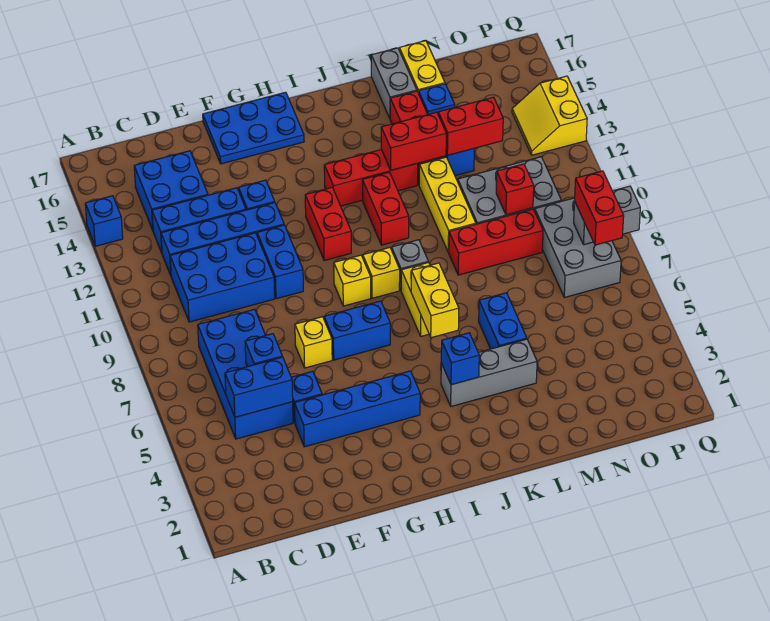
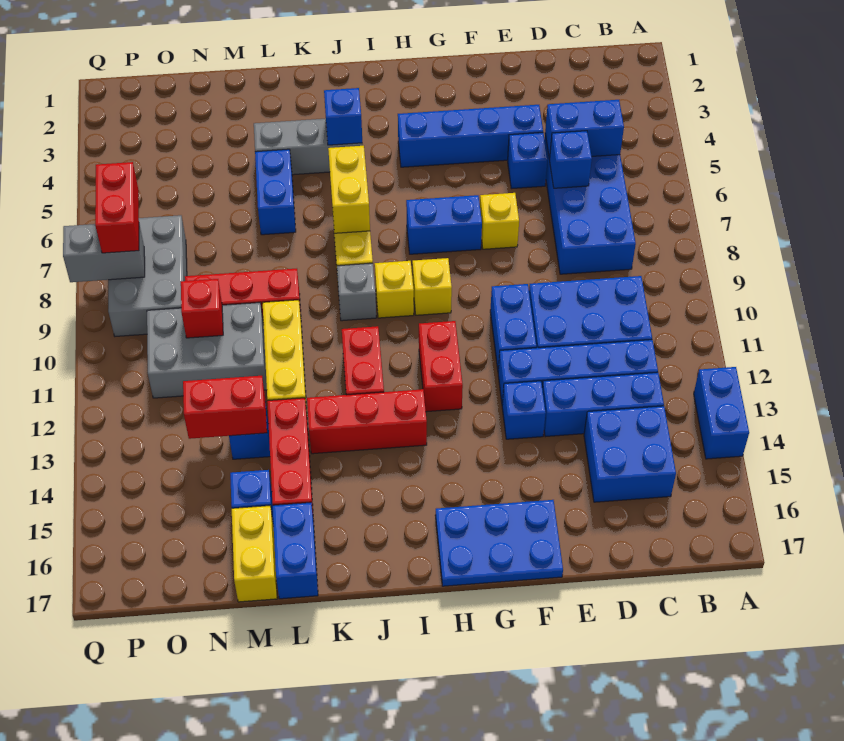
blue 1x1 brick [85,196,123,246] -> blue 1x2 brick [694,367,749,459]
red 1x2 brick [381,112,446,170] -> none
grey 1x2 brick [371,48,417,118] -> blue 1x2 brick [273,502,318,599]
yellow 2x2 slope [512,76,587,155] -> none

